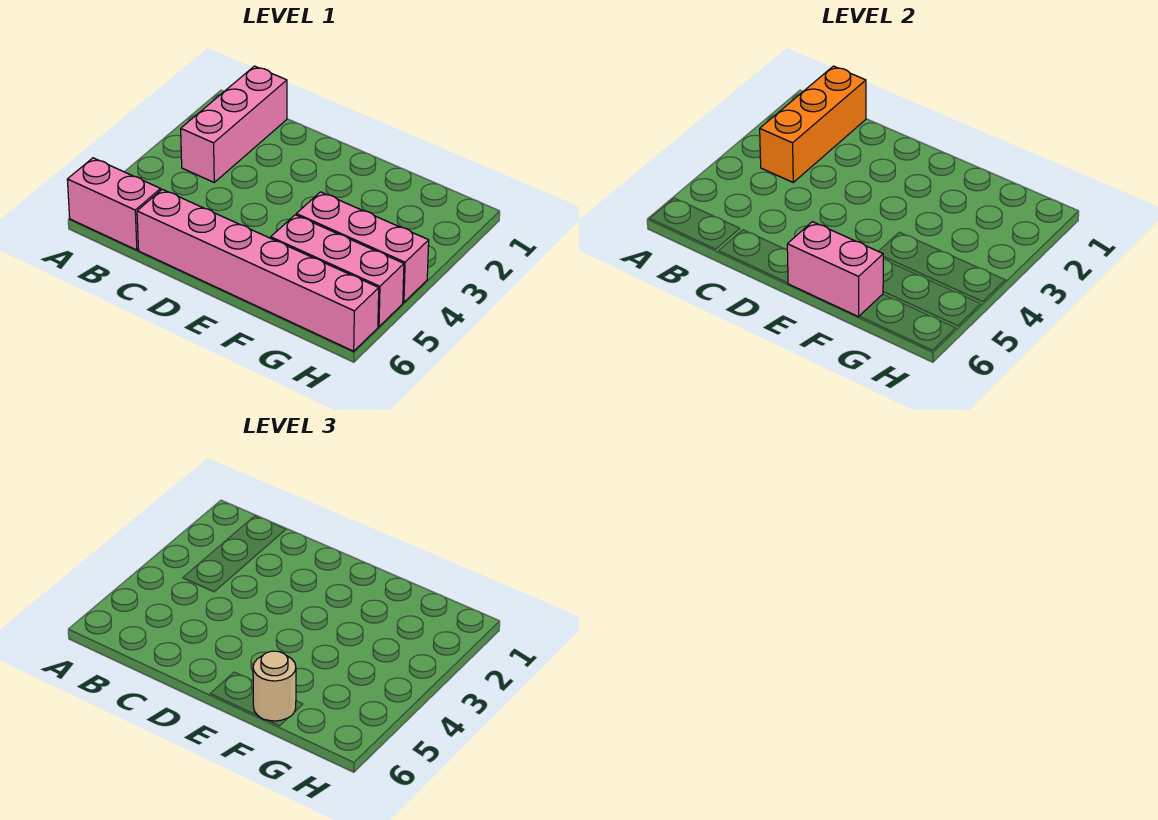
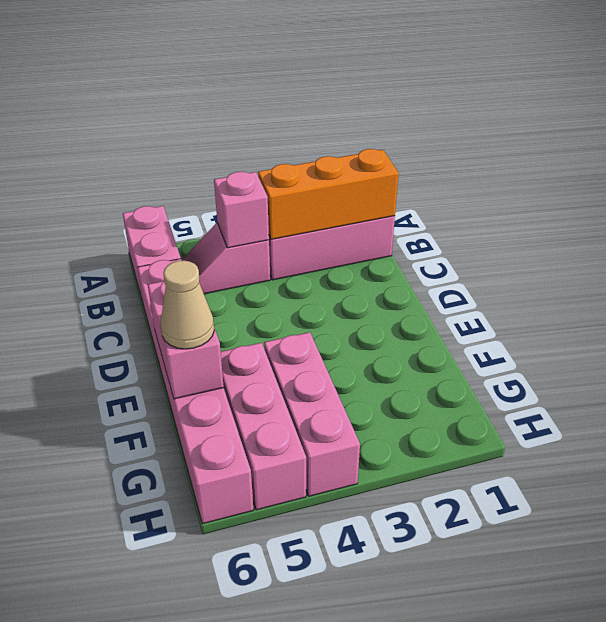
none -> pink 1x2 slope [182,223,270,294]
none -> pink 1x1 brick [214,172,269,248]
tan 1x1 round brick [253,651,296,721] -> tan 1x1 cone [161,261,214,349]

